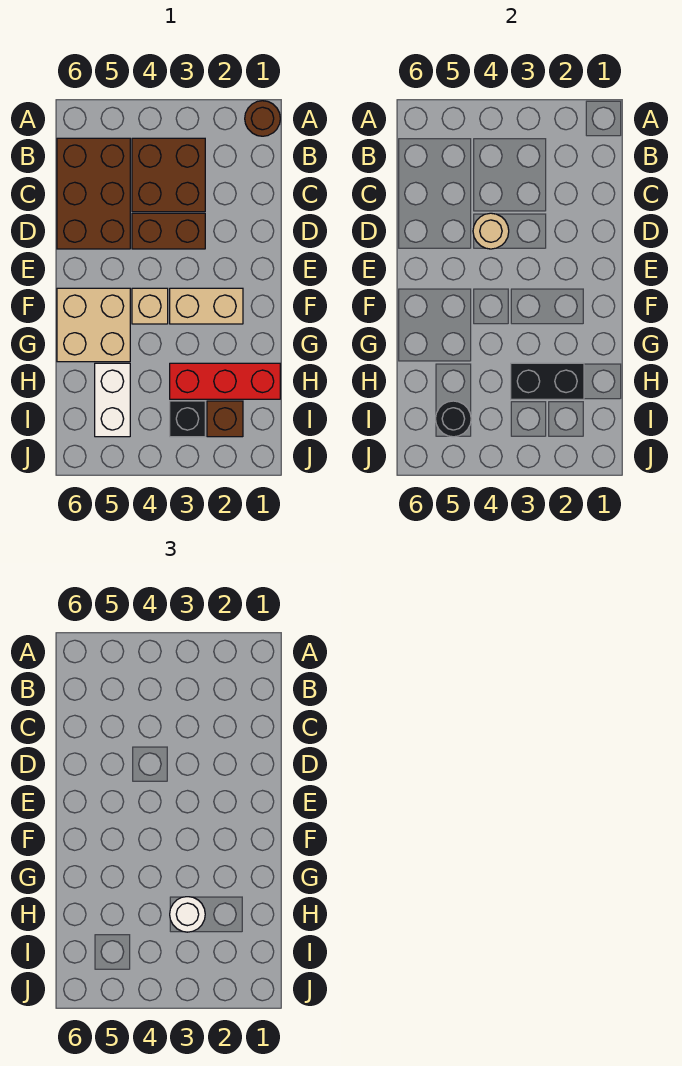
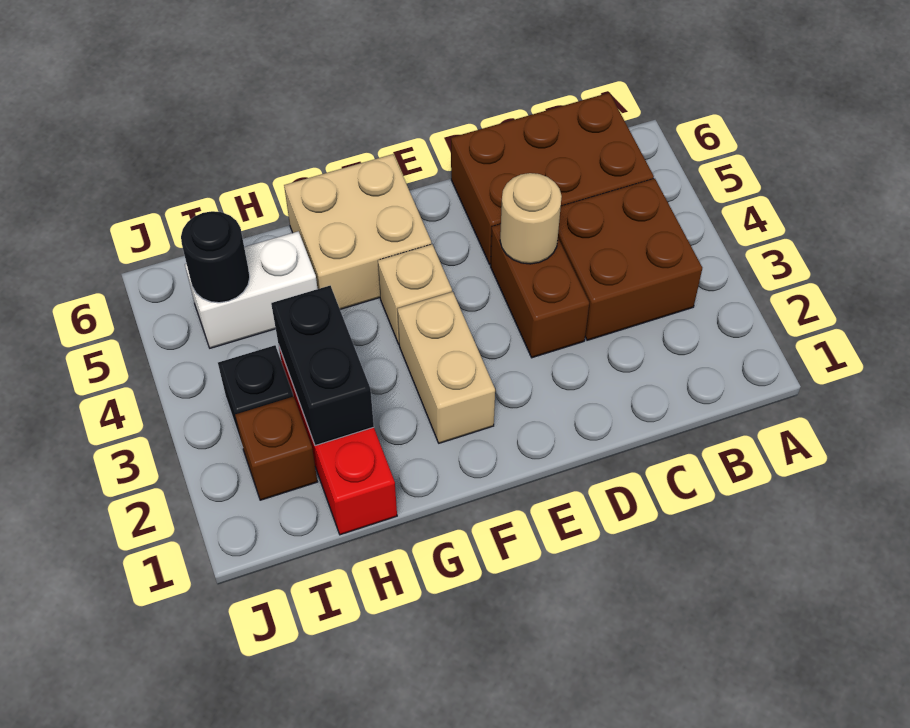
brown 1x1 round brick [245,101,280,136] -> none
white 1x1 round brick [170,897,205,932] -> none

